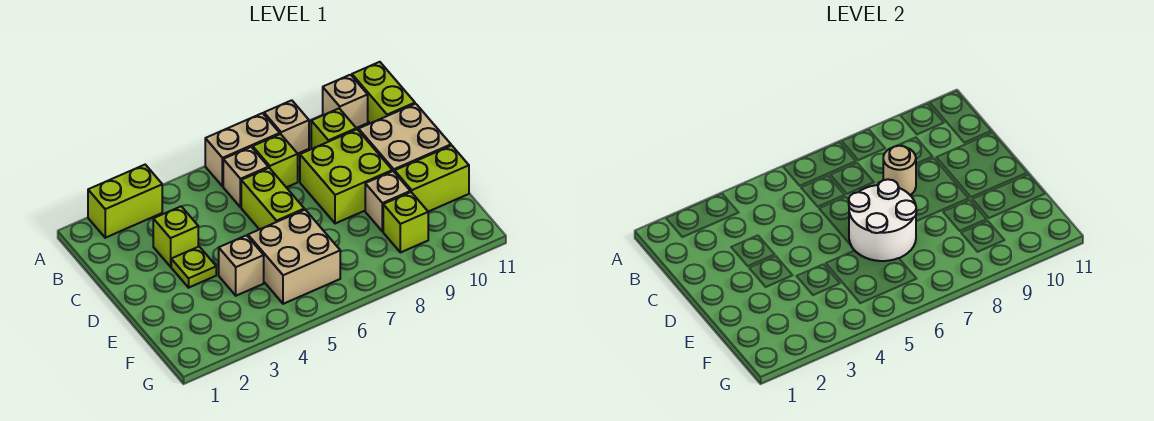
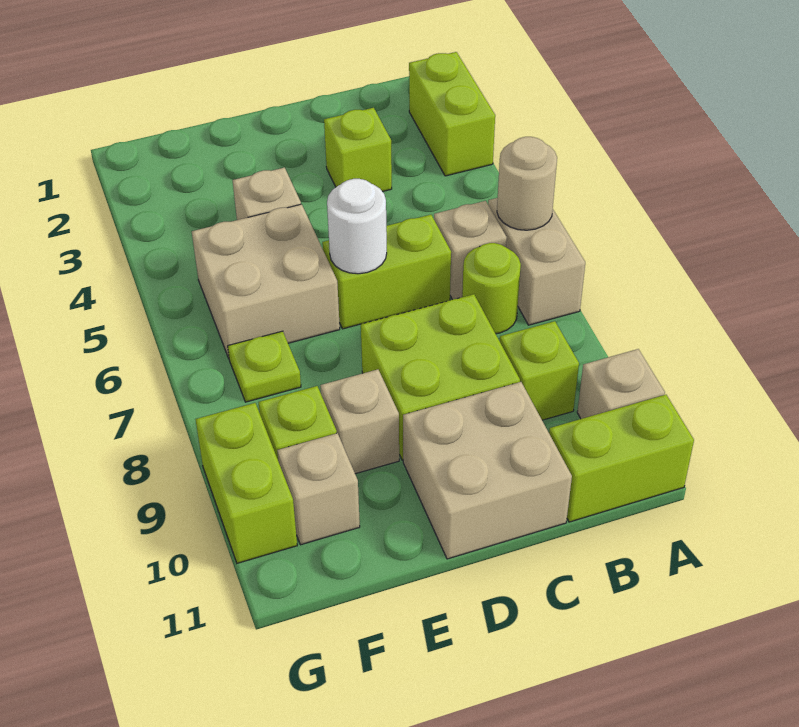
tan 1x1 brick [264,100,309,154] -> tan 1x1 brick moved to [277,433,360,545]
lime 1x1 brick [253,134,298,187] -> lime 1x1 round brick [462,243,521,334]
tan 1x1 round brick [883,146,916,195] -> tan 1x1 round brick moved to [497,137,557,230]
lime 1x1 plate [171,247,216,288] -> lime 1x1 plate moved to [228,331,301,402]
white 2x2 round brick [849,179,916,261] -> white 1x1 round brick [327,179,387,274]
lime 1x2 brick [395,146,469,212] -> lime 1x2 brick moved to [195,403,297,563]

